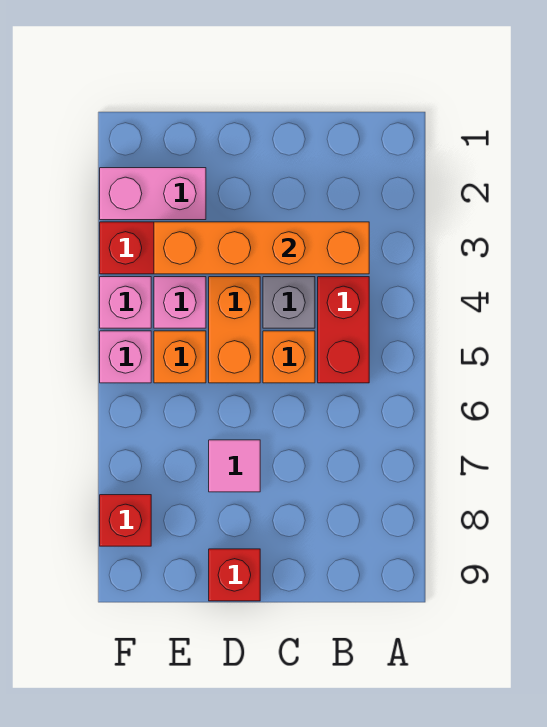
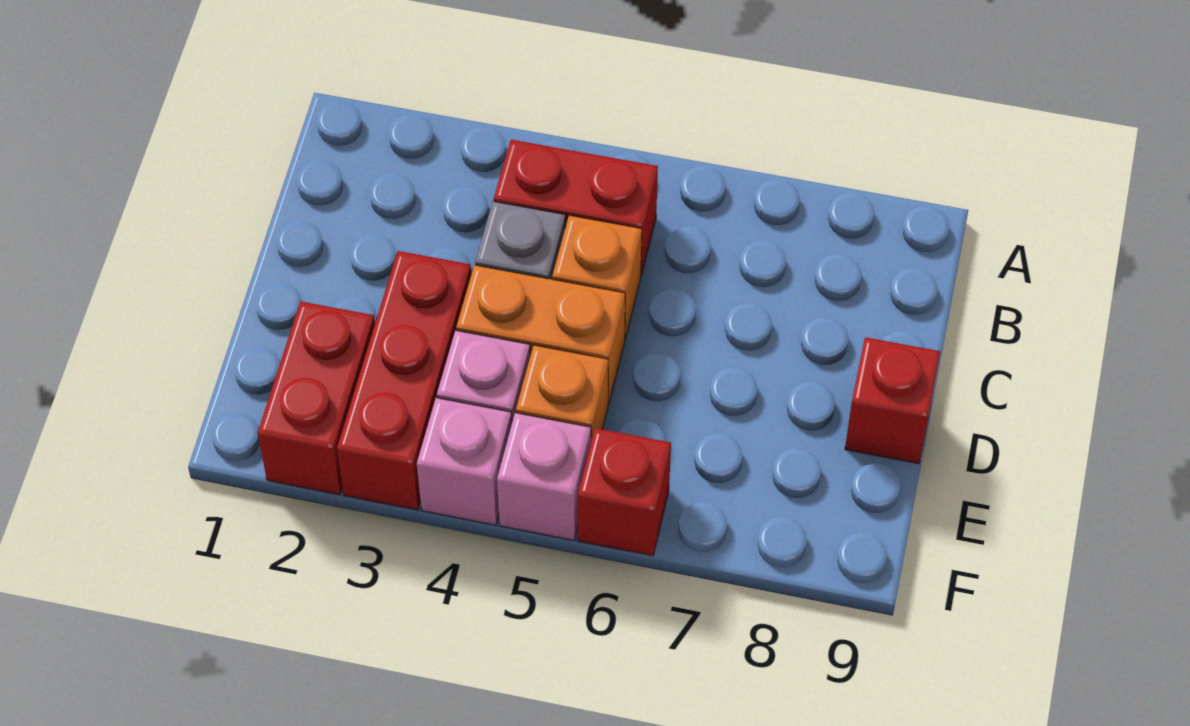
orange 1x4 brick [154,222,369,274] -> none
pink 1x1 tile [209,440,260,492] -> none
pink 1x2 brick [100,168,206,220] -> red 1x2 brick [258,301,375,495]
red 1x1 brick [100,495,151,546] -> red 1x1 brick moved to [578,428,671,556]

